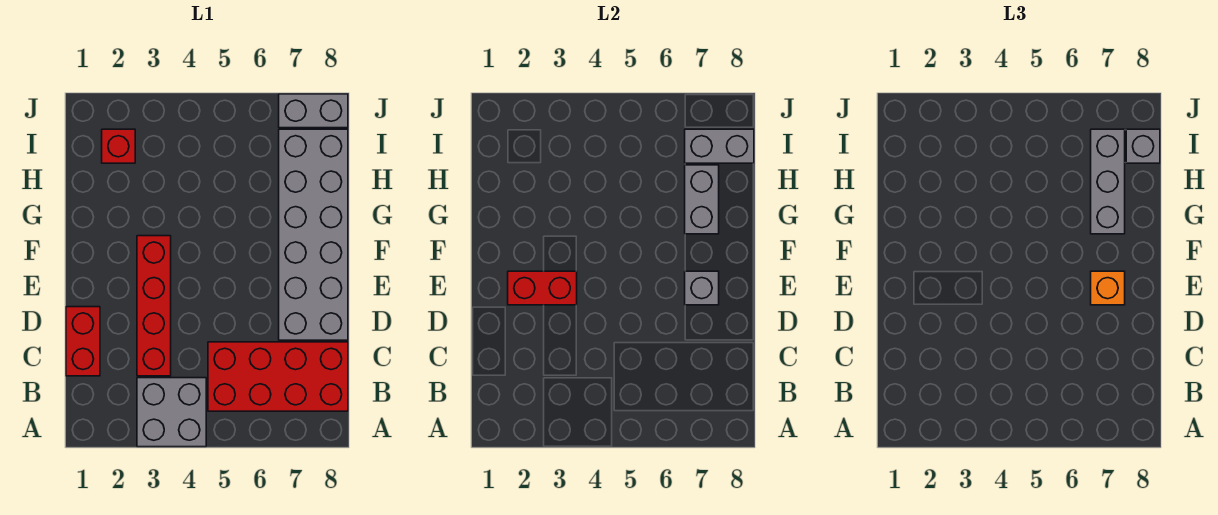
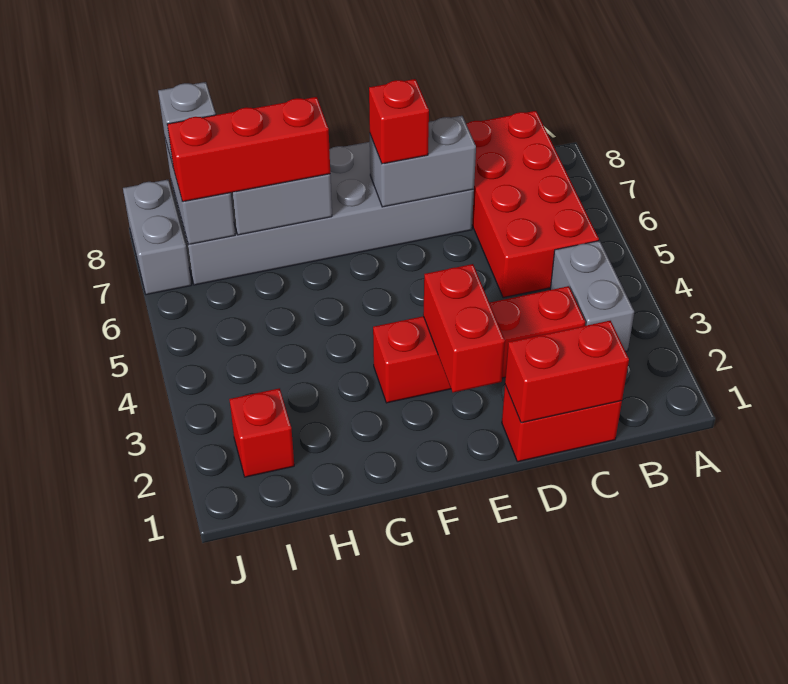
grey 2x2 brick [137,378,206,447] -> grey 1x2 brick [550,241,634,351]
none -> red 1x2 brick [505,321,629,423]
grey 1x1 brick [685,271,719,305] -> grey 1x2 brick [370,116,476,207]
orange 1x1 brick [1091,271,1125,305] -> red 1x1 brick [369,79,429,164]
grey 1x3 brick [1091,129,1125,234] -> red 1x3 brick [167,97,330,202]

